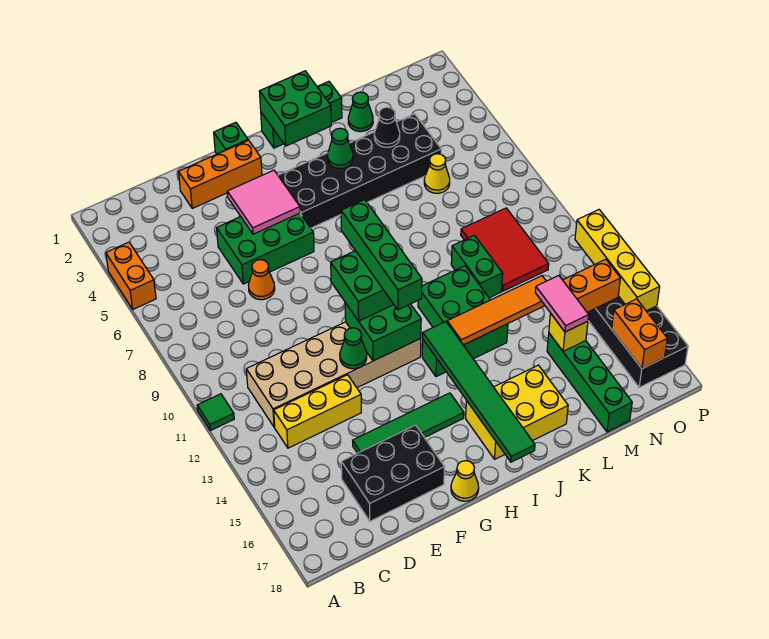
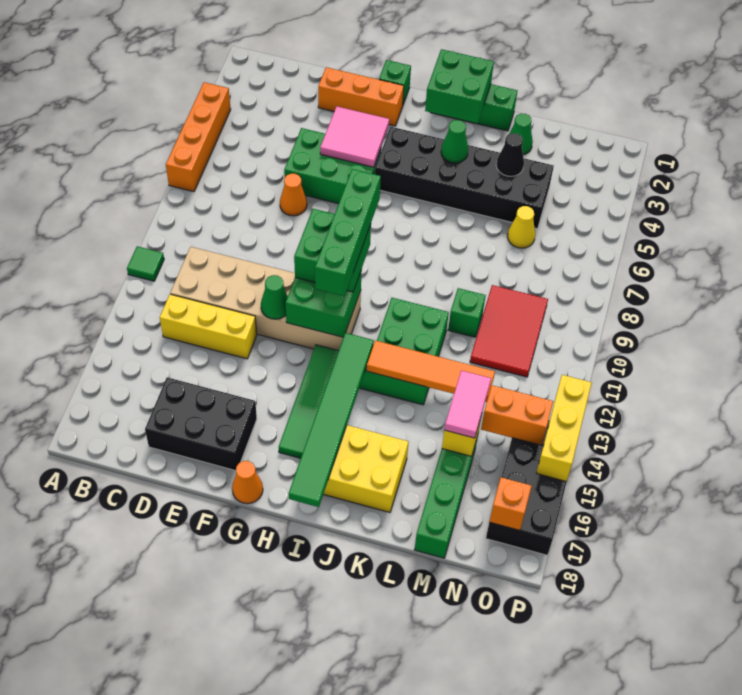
orange 1x2 brick [106,242,156,309] -> orange 1x4 brick [166,82,231,192]
green 1x4 tile [353,393,464,453] -> green 1x4 tile turned to [279,345,338,458]
yellow 1x1 cone [451,461,479,501] -> orange 1x1 cone [232,461,263,504]
green 1x2 brick [451,235,503,298] -> green 1x1 brick [448,288,486,337]
orange 1x2 brick [612,299,667,368] -> orange 1x1 brick [489,477,532,530]
yellow 1x4 brick [575,210,660,311] -> yellow 1x3 brick [537,375,592,482]

